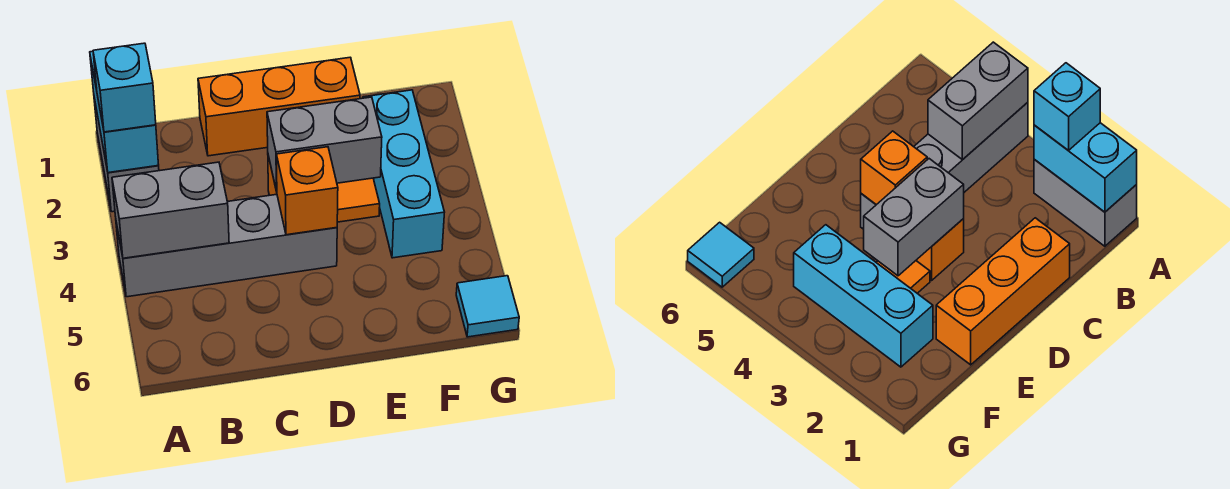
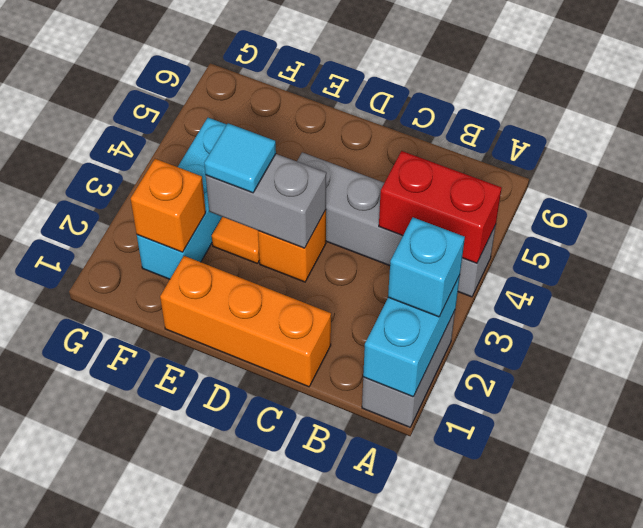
grey 1x2 brick [112,162,229,258] -> red 1x2 brick [379,151,502,263]
orange 1x1 brick [276,147,338,235] -> orange 1x1 brick moved to [131,159,206,252]
cyan 1x1 tile [456,276,519,337] -> cyan 1x1 tile moved to [204,123,276,193]

